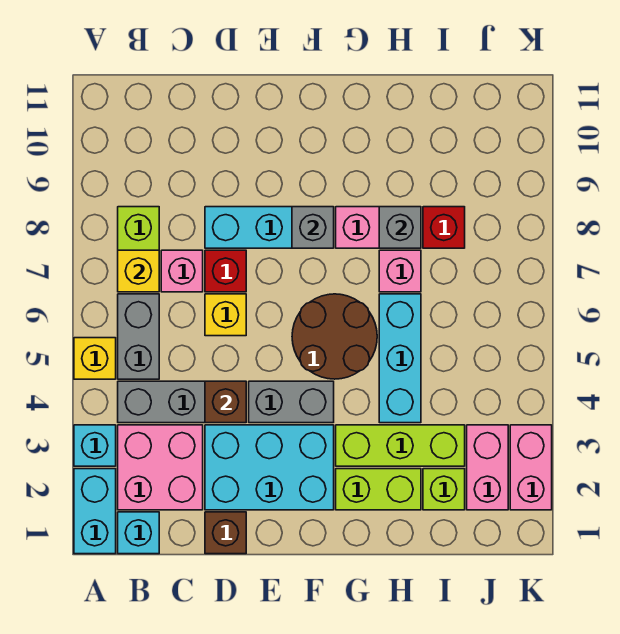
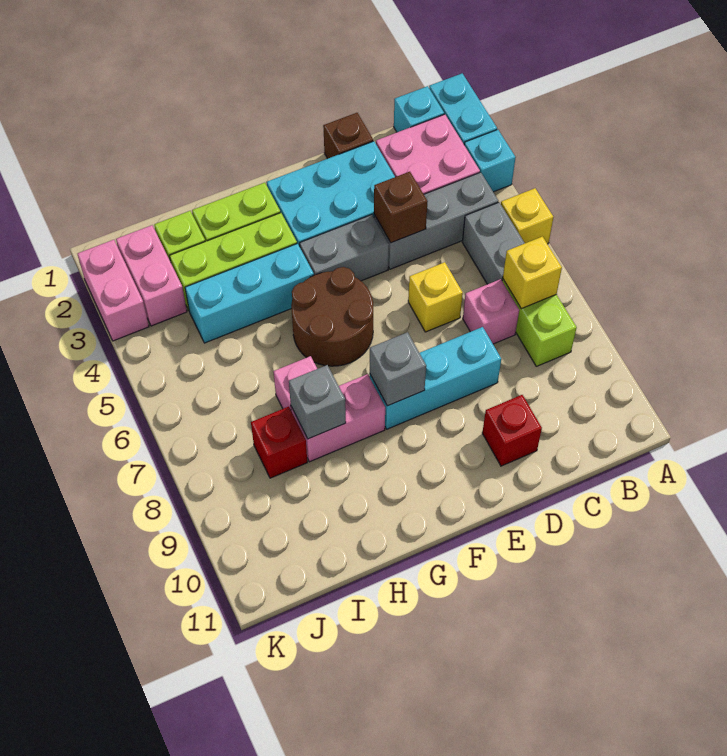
red 1x1 brick [205,250,246,292] -> red 1x1 brick moved to [482,395,542,466]
cyan 1x3 brick [379,294,421,423] -> cyan 1x3 brick turned to [185,244,314,343]

